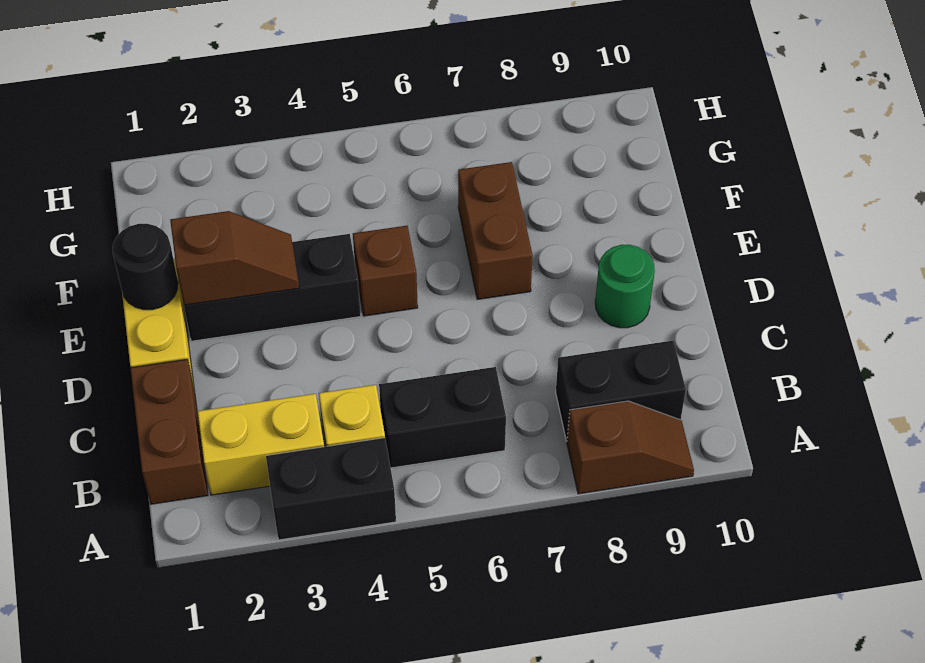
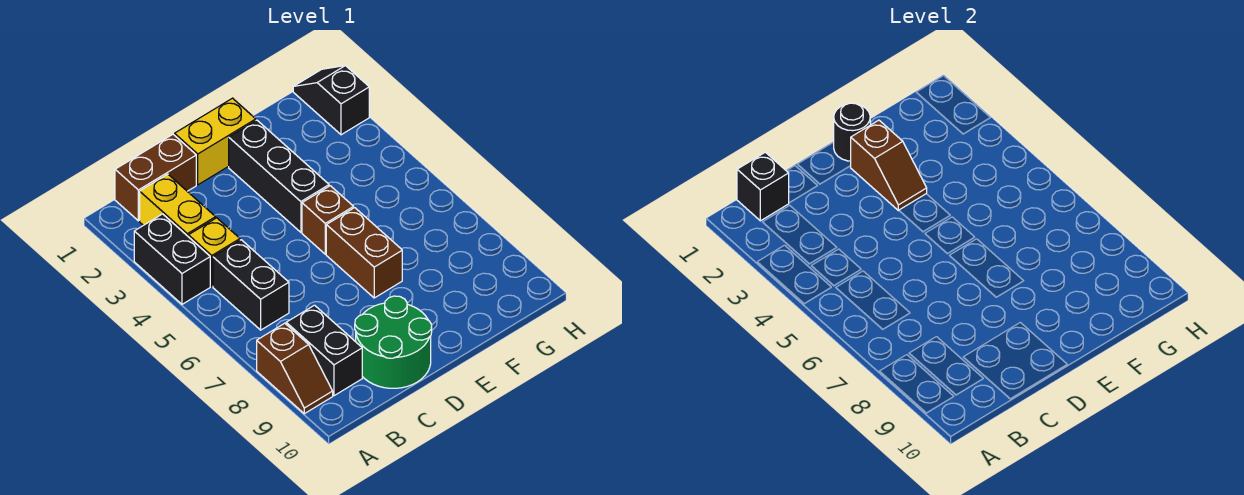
none -> black 1x1 brick [737,152,789,221]
green 1x1 round brick [595,245,655,328] -> green 2x2 round brick [355,296,432,388]
brown 1x2 brick [458,162,533,299] -> brown 1x2 brick turned to [326,208,402,298]
none -> black 1x2 slope [293,66,369,135]

